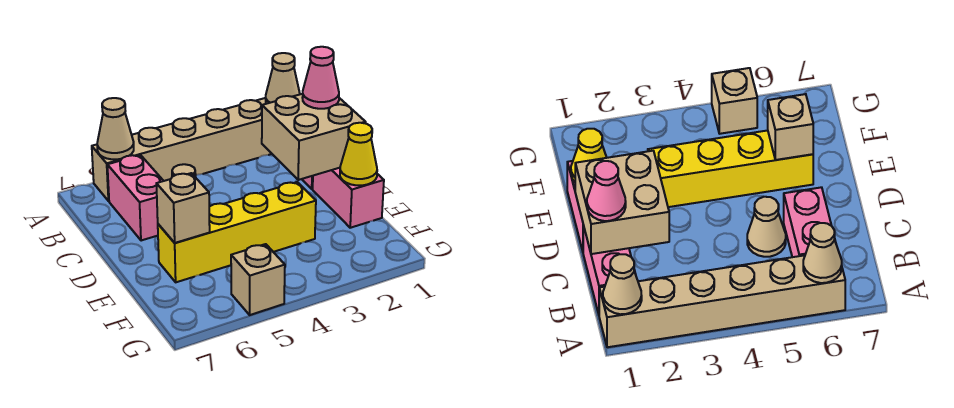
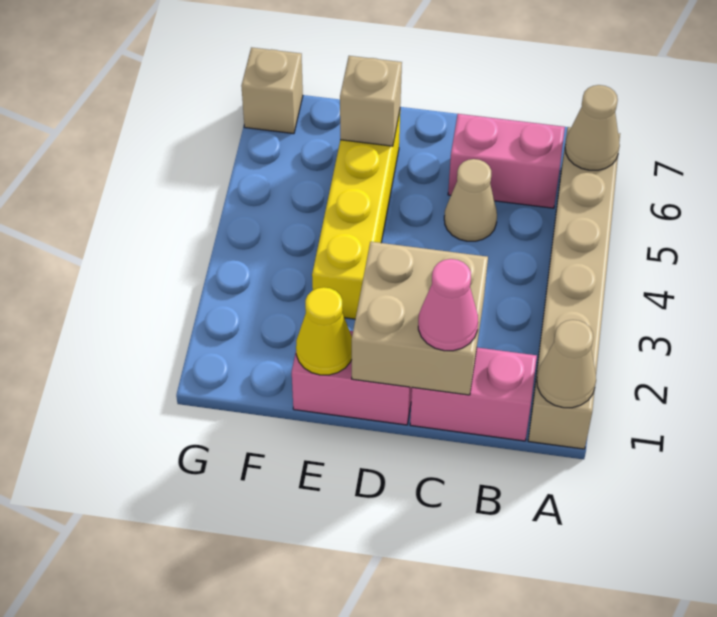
tan 1x1 brick [231,244,285,315] -> tan 1x1 brick moved to [241,47,303,134]

